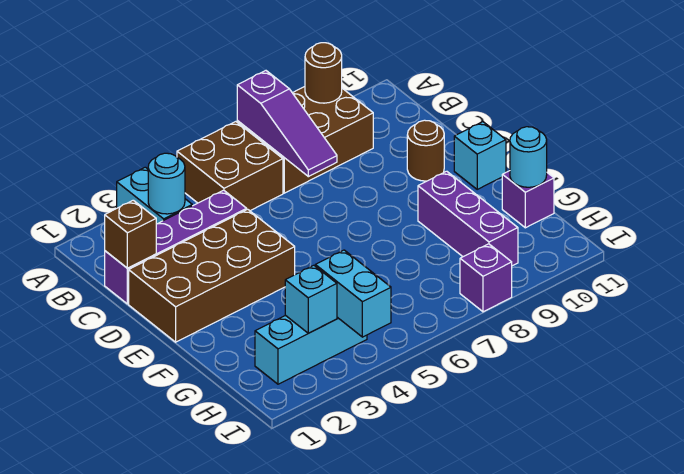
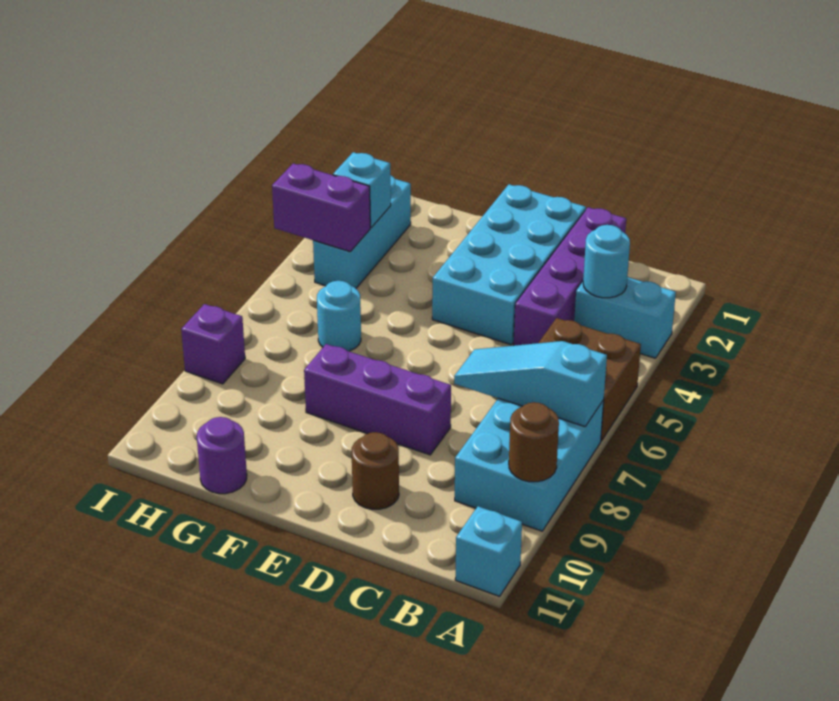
brown 2x3 brick [237,87,373,193] -> cyan 2x3 brick [455,398,604,531]
purple 1x3 slope [237,71,337,177] -> cyan 1x3 slope [454,341,607,427]
brown 1x1 brick [105,200,156,268] -> none
brown 2x4 brick [129,209,295,342] -> cyan 2x4 brick [432,184,586,345]
cyan 1x1 brick [454,122,506,189] -> cyan 1x1 brick moved to [455,506,522,596]
purple 1x3 brick [418,171,518,266] -> purple 1x3 brick moved to [304,344,451,455]
purple 1x1 brick [502,171,554,228] -> purple 1x1 round brick [197,417,247,494]
cyan 1x1 round brick [510,127,547,187] -> cyan 1x1 round brick moved to [317,281,361,351]
cyan 1x2 brick [315,250,391,337] -> purple 1x2 brick [272,163,370,252]

